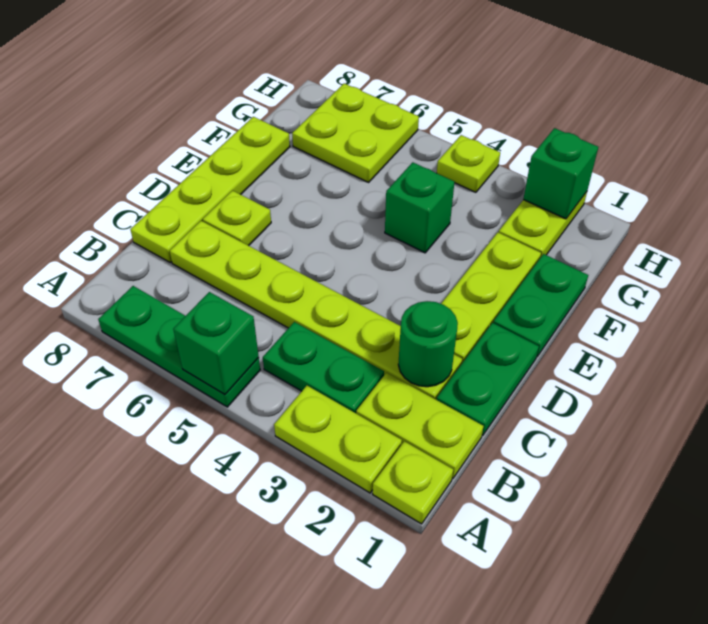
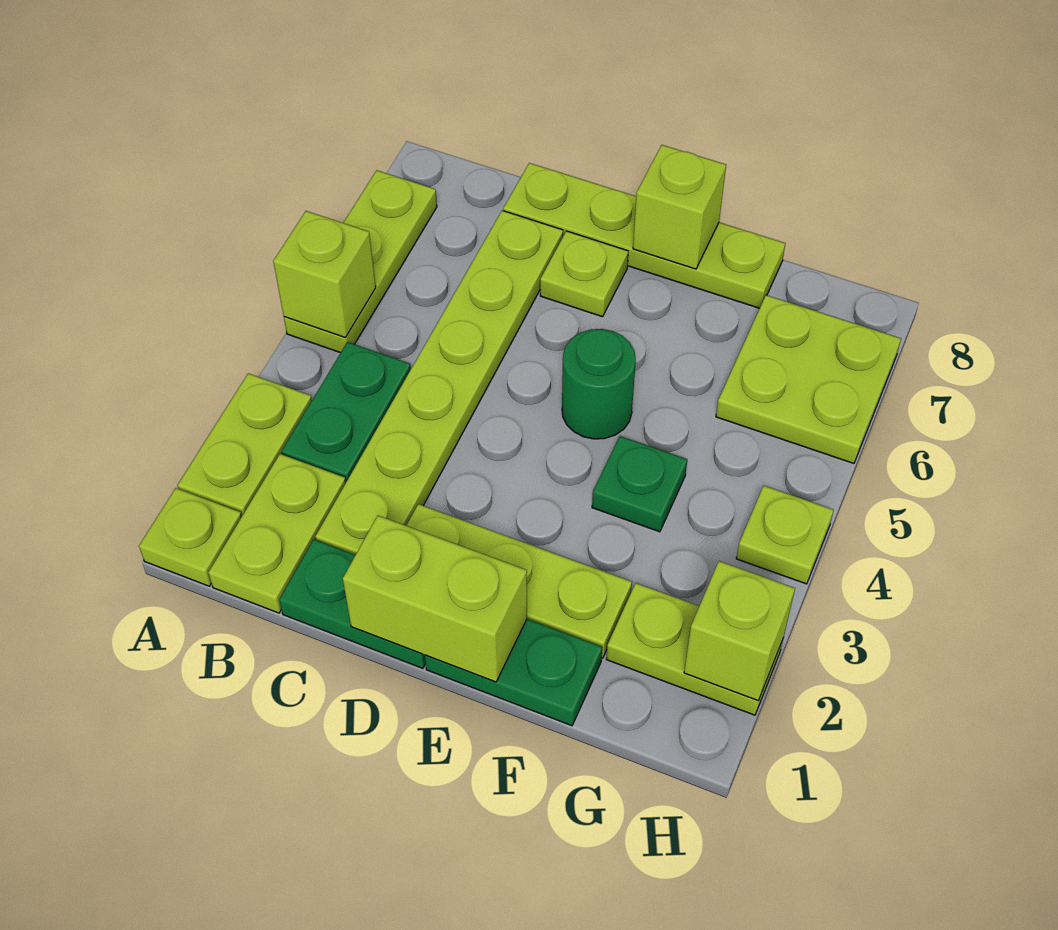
green 1x3 plate [98,286,260,407] -> lime 1x3 plate [284,170,437,353]
green 1x1 brick [173,292,259,394] -> lime 1x1 brick [273,211,376,337]
green 1x1 round brick [398,301,458,387] -> green 1x1 round brick moved to [562,329,636,439]
none -> lime 1x2 brick [343,516,527,682]
none -> lime 1x1 brick [633,145,726,269]
green 1x1 brick [385,162,455,253] -> green 1x1 plate [592,436,687,532]
green 1x1 brick [523,128,598,219] -> lime 1x1 brick [684,561,795,701]

